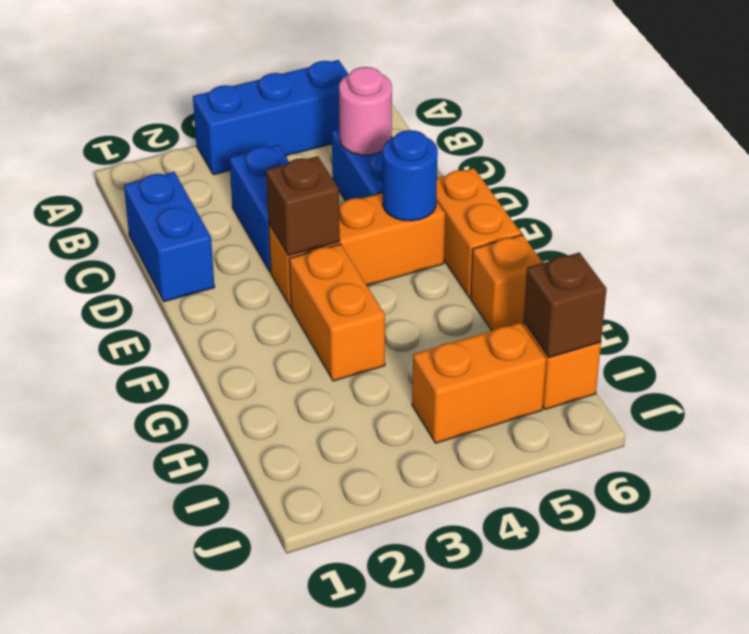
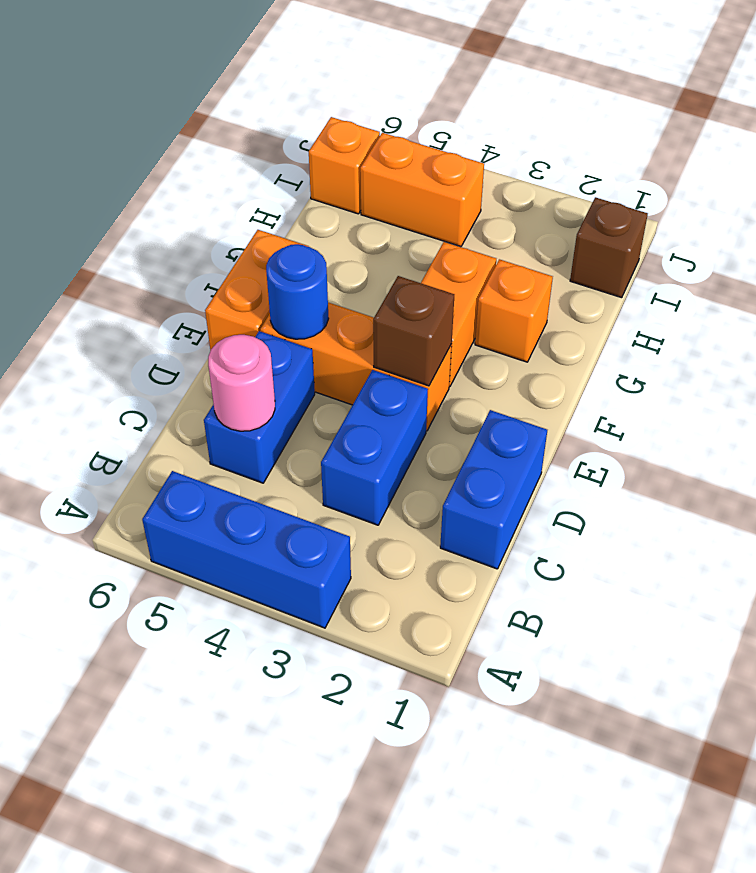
orange 1x1 brick [471,235,543,331] -> orange 1x1 brick moved to [475,259,553,362]
brown 1x1 brick [524,252,606,358] -> brown 1x1 brick moved to [570,197,648,298]

